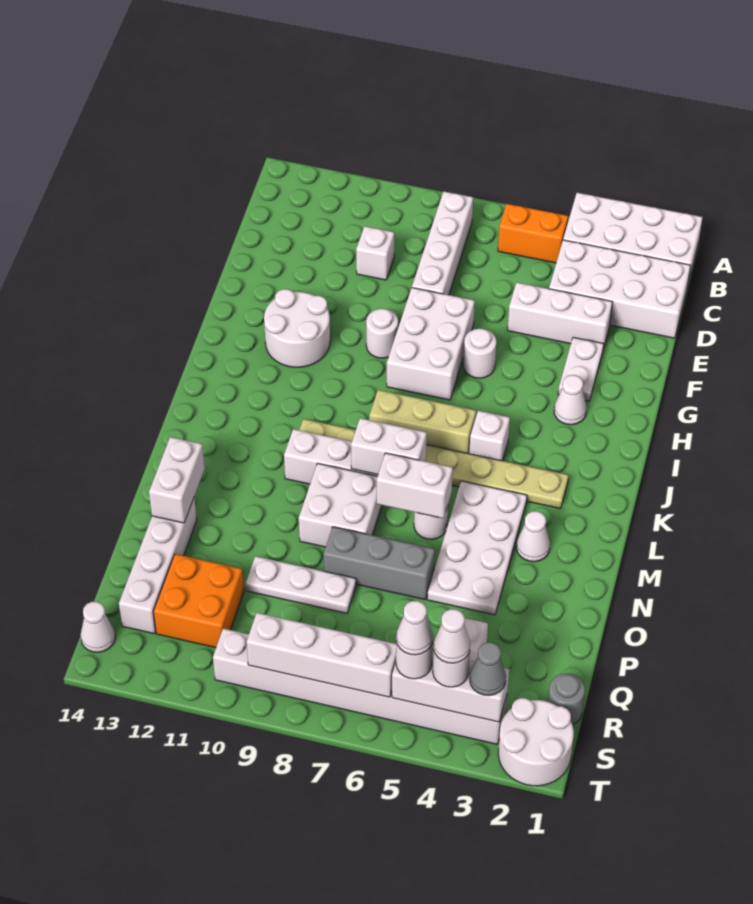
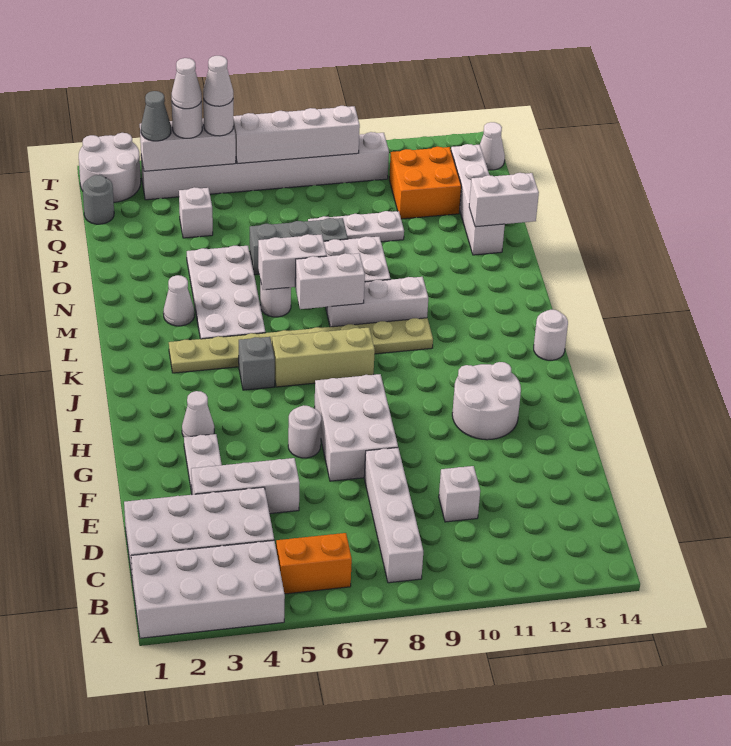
white 1x1 round brick [366,309,398,358] -> white 1x1 round brick moved to [534,310,568,360]
white 1x1 brick [469,411,510,461] -> grey 1x1 brick [239,337,275,390]
white 1x2 brick [149,437,205,523] -> white 1x2 brick turned to [469,173,539,227]

